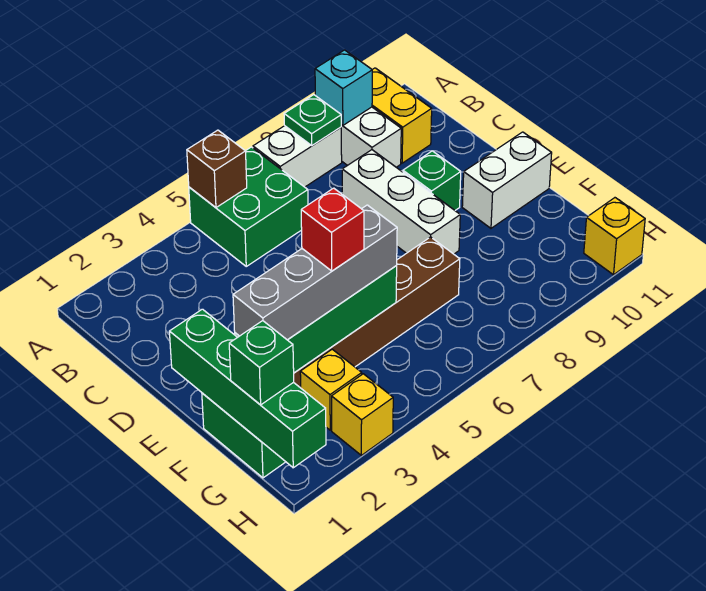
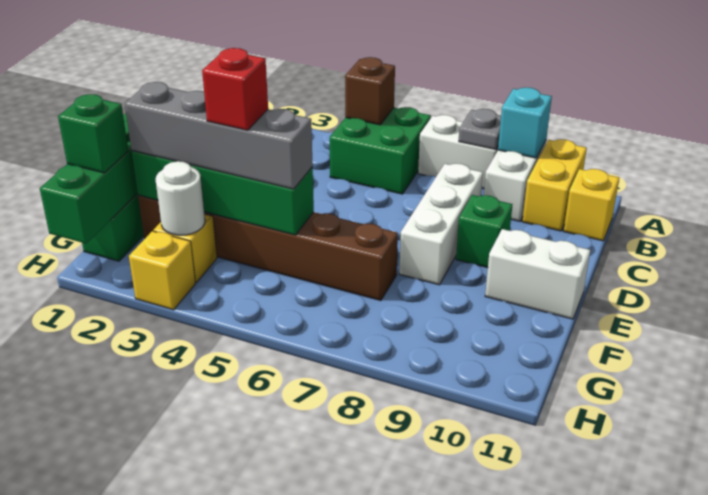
green 1x1 plate [284,95,341,145] -> grey 1x1 plate [459,109,501,149]
none -> white 1x1 round brick [156,161,205,235]
yellow 1x1 brick [584,198,645,275] -> yellow 1x1 brick moved to [564,169,619,241]

